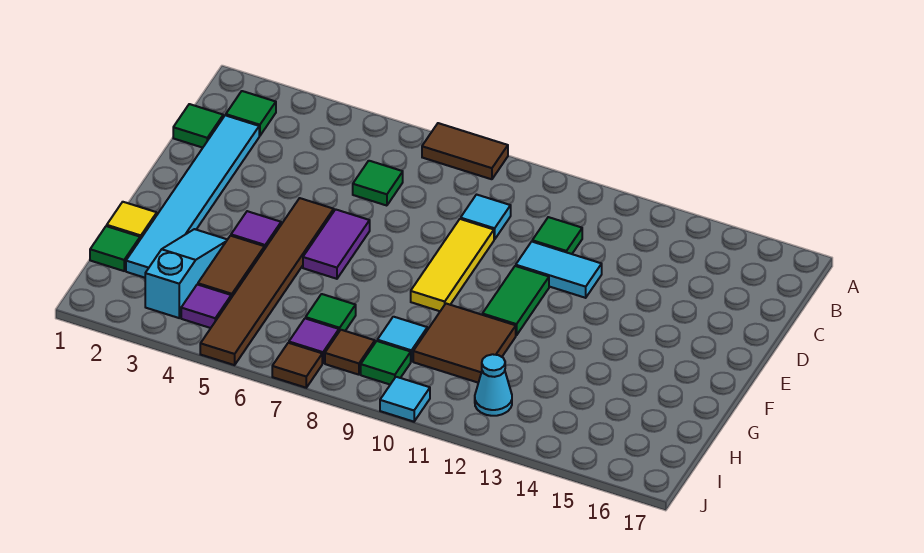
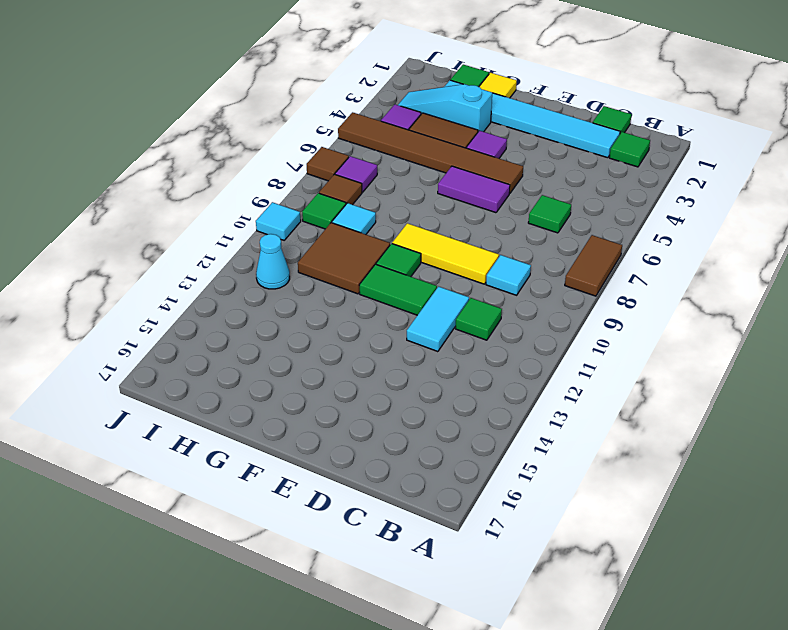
cyan 1x3 slope [145,229,227,318] -> cyan 1x3 slope turned to [398,84,492,132]
green 1x1 tile [306,294,356,331] -> green 1x1 tile moved to [376,244,421,277]

